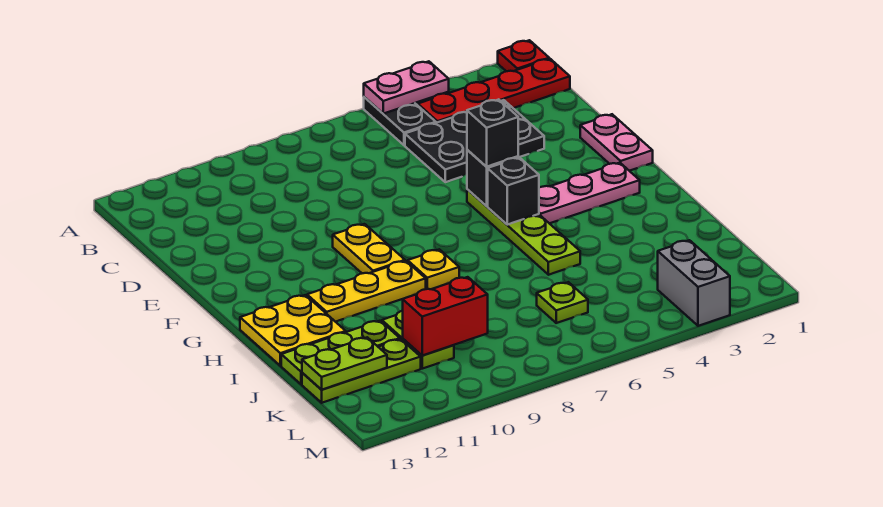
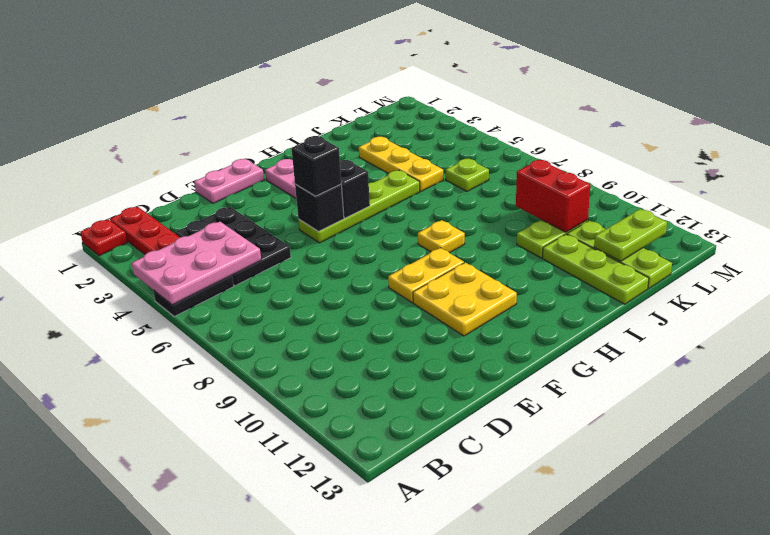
pink 1x2 plate [364,61,449,114] -> pink 2x3 plate [132,222,261,305]
yellow 1x3 plate [307,261,426,322] -> yellow 1x3 plate moved to [359,137,443,191]
yellow 2x2 plate [240,295,346,366] -> yellow 2x2 plate moved to [413,262,517,336]
lime 1x2 plate [302,337,387,390] -> lime 1x2 plate turned to [594,209,667,261]
grey 1x2 brick [658,240,730,326] -> none

